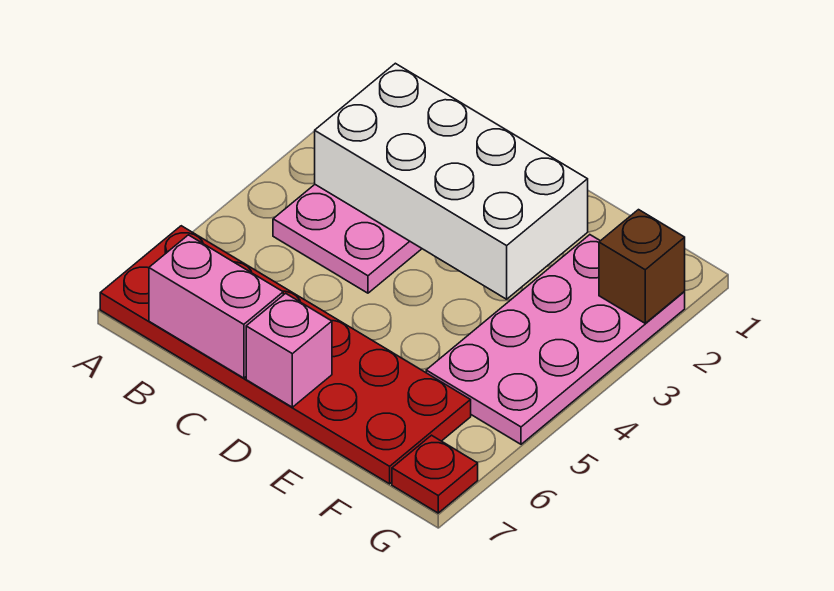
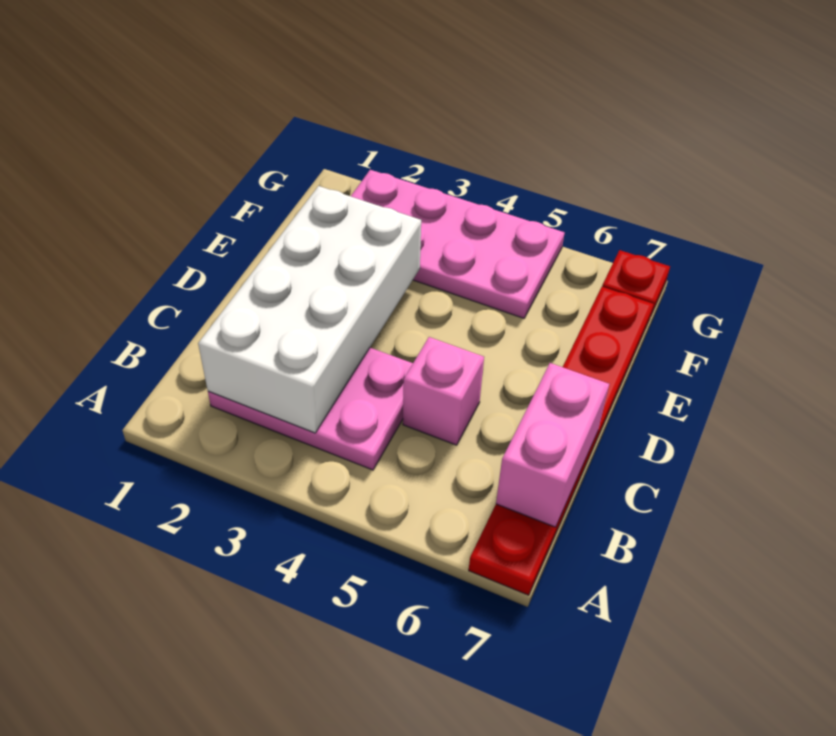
red 2x6 plate [100,226,471,484] -> red 1x6 plate [469,287,654,595]
pink 1x1 brick [246,293,332,407] -> pink 1x1 brick moved to [403,337,484,445]
brown 1x1 brick [599,210,685,323] -> none

